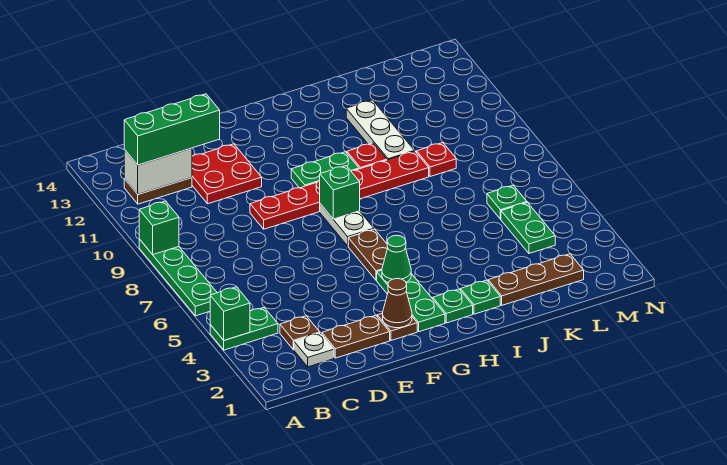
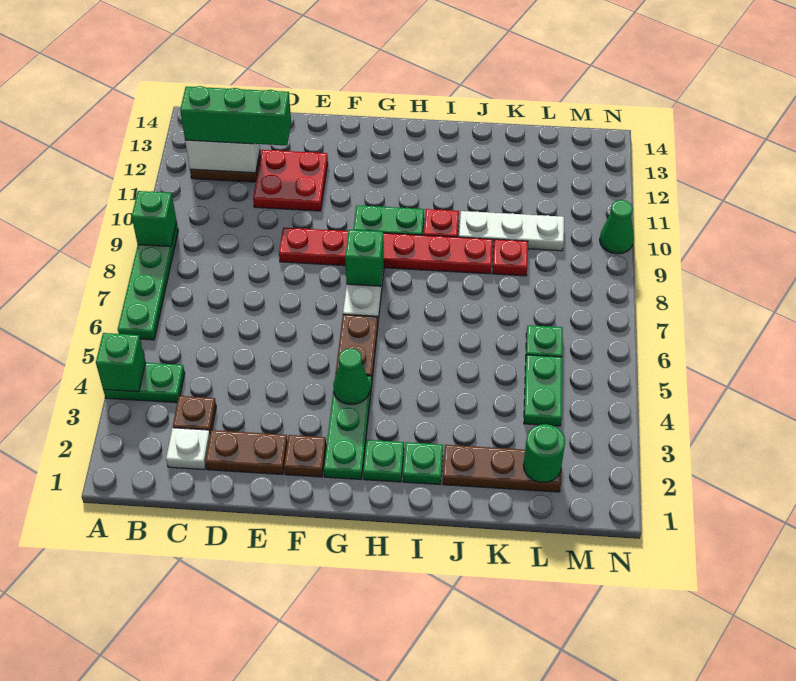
brown 1x1 cone [383,279,412,328] -> none
white 1x3 plate [346,100,415,160] -> white 1x3 plate turned to [459,211,564,251]
none -> green 1x1 round brick [523,424,565,482]
none -> green 1x1 cone [600,200,634,254]

